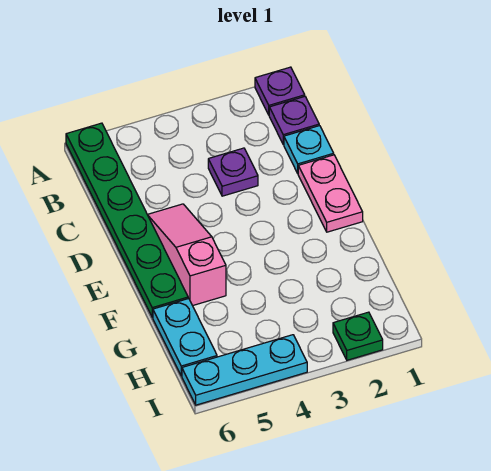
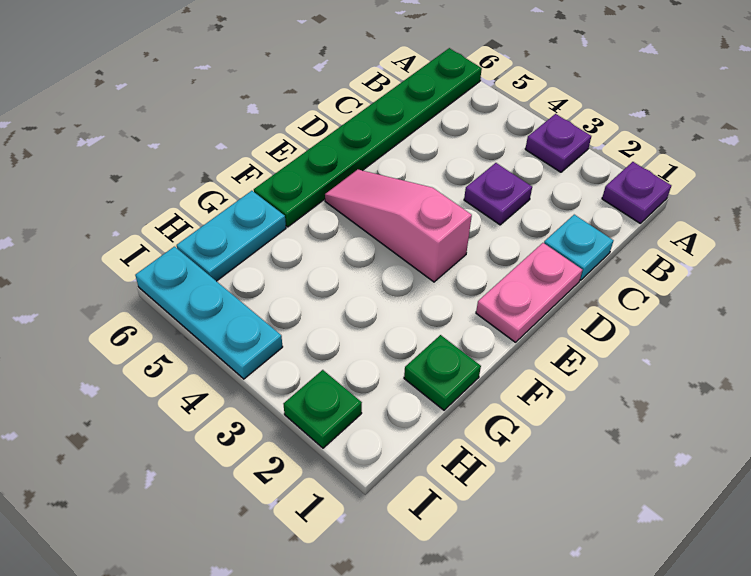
purple 1x1 plate [269,97,319,145] -> purple 1x1 plate moved to [525,114,591,172]
pink 1x3 slope [147,204,226,306] -> pink 1x3 slope turned to [325,169,472,282]
none -> green 1x1 plate [404,335,481,410]

